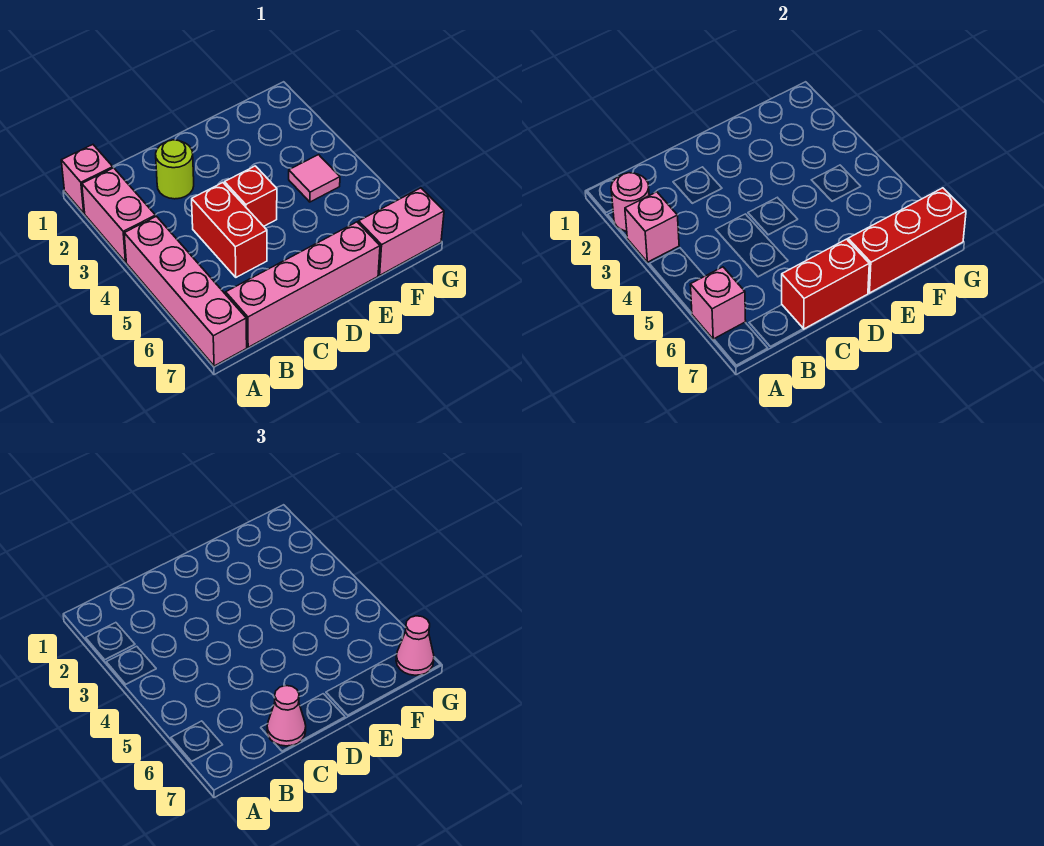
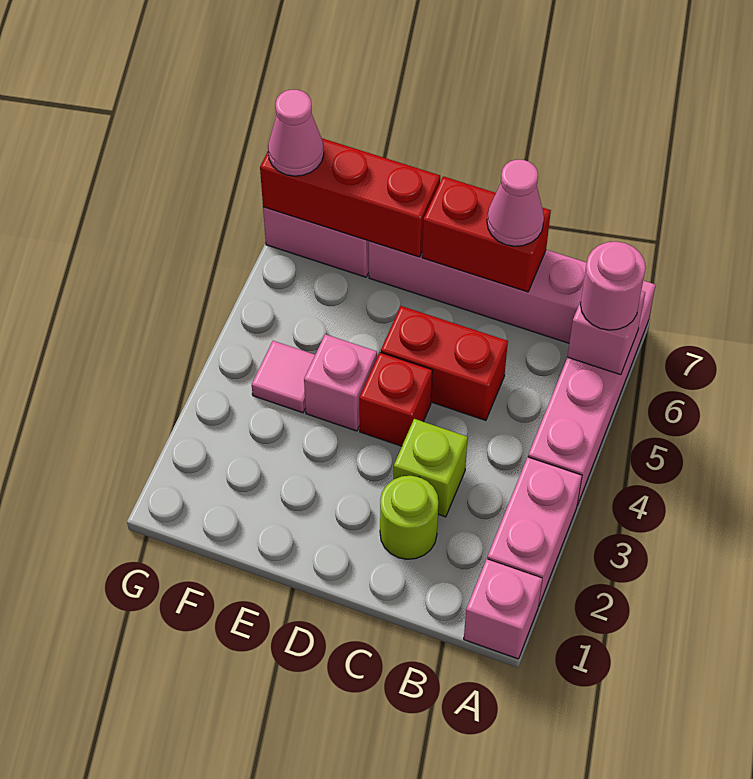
pink 1x1 round brick [611,173,649,231] -> pink 1x1 round brick moved to [580,242,646,330]
pink 1x1 brick [625,192,679,262] -> pink 1x1 brick moved to [304,334,377,431]
none -> lime 1x1 brick [393,419,468,517]
red 1x2 brick [192,183,267,277] -> red 1x2 brick turned to [381,306,508,420]

